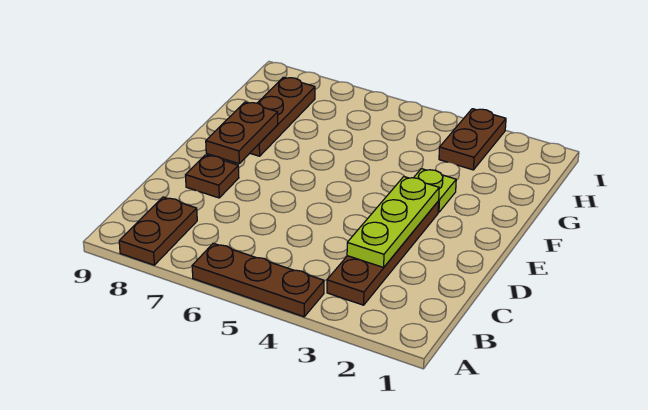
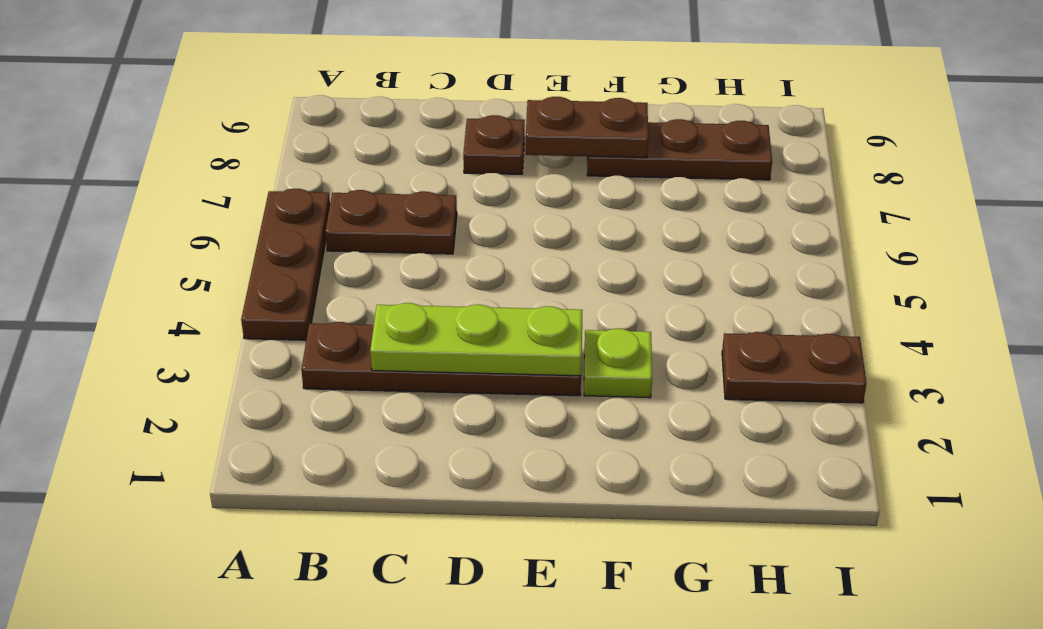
brown 1x2 plate [119,197,197,265] -> brown 1x2 plate moved to [325,190,457,254]

